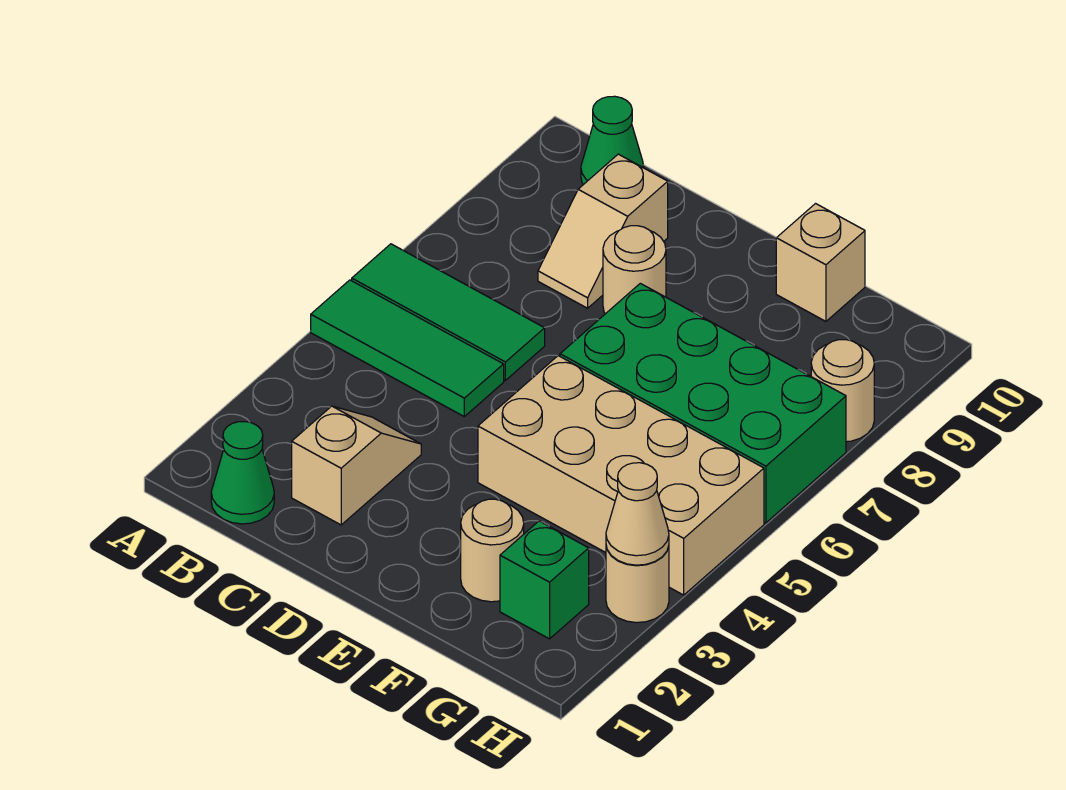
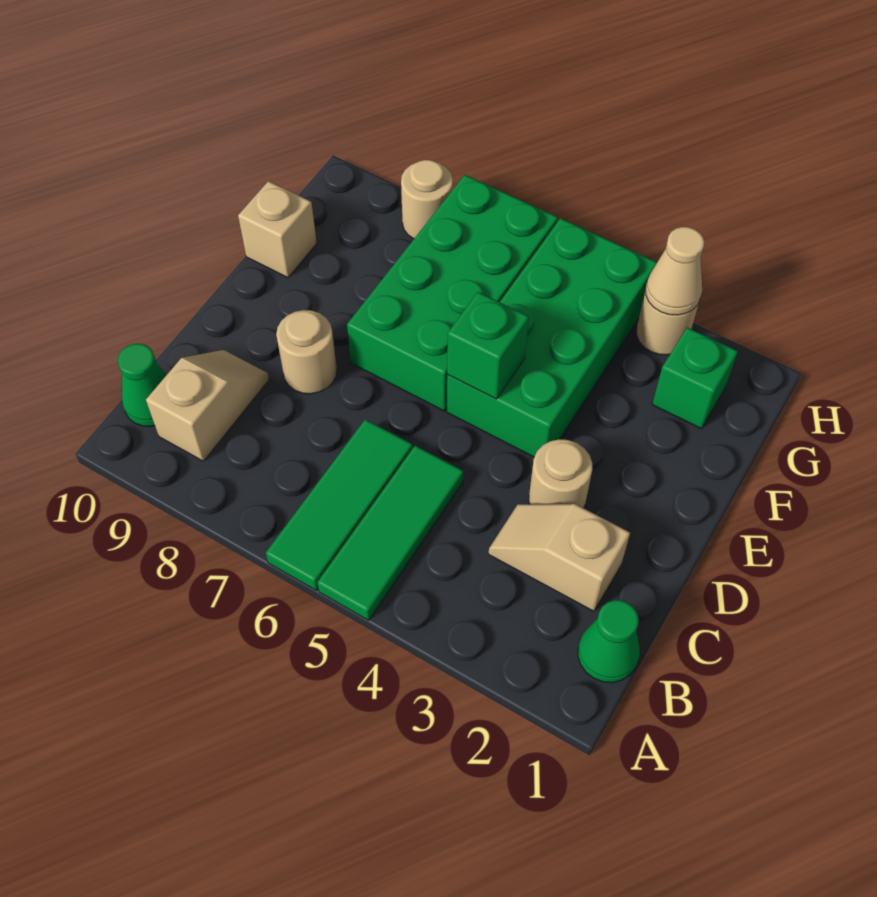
tan 1x2 slope [538,154,668,308] -> tan 1x2 slope turned to [146,350,269,461]
tan 2x4 brick [478,356,764,595] -> green 2x4 brick [447,218,657,457]
none -> green 1x1 brick [447,292,529,399]
tan 1x1 round brick [461,499,524,602] -> tan 1x1 round brick moved to [529,439,592,508]

